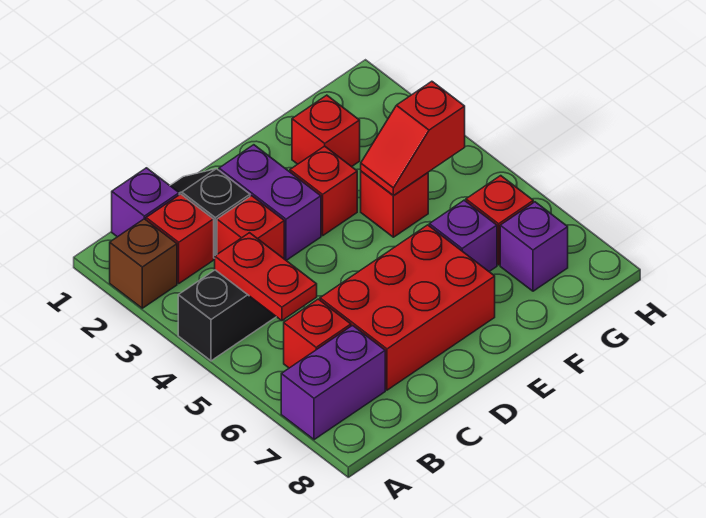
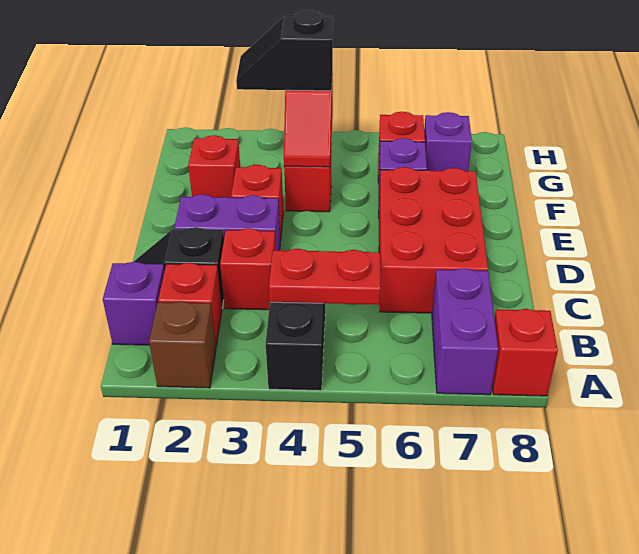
red 1x1 brick [284,299,351,368] -> red 1x1 brick moved to [492,309,558,396]
none -> black 1x2 slope [236,10,333,91]

